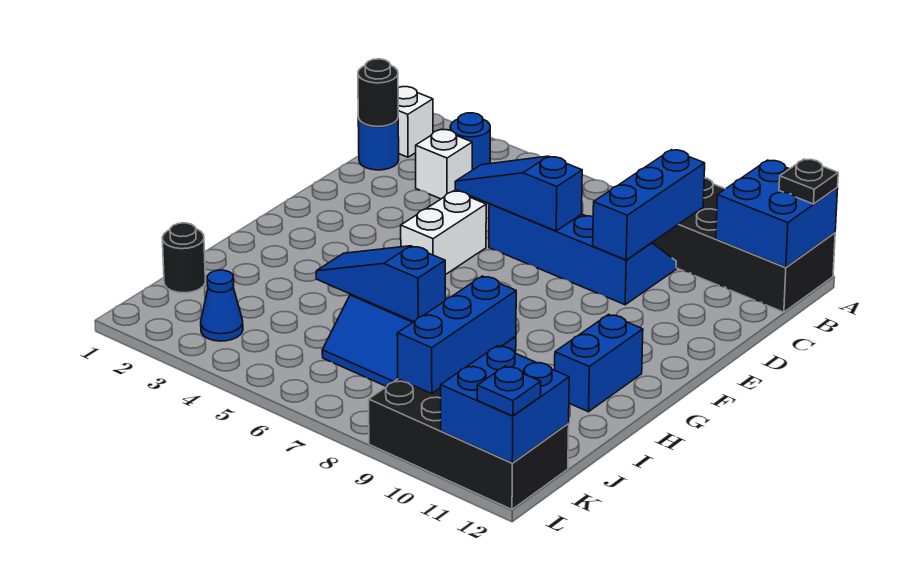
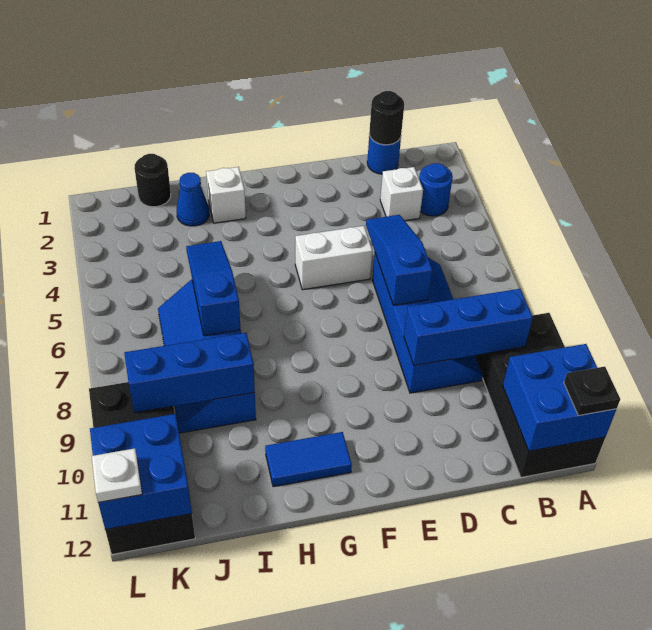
white 1x1 brick [398,87,433,157] -> white 1x1 brick moved to [206,167,246,223]
blue 1x2 brick [555,314,643,412] -> blue 1x2 tile [265,432,352,487]
blue 1x1 cone [201,270,243,341] -> blue 1x1 cone moved to [177,173,209,226]
blue 1x1 plate [477,366,541,416] -> white 1x1 plate [92,448,142,502]

